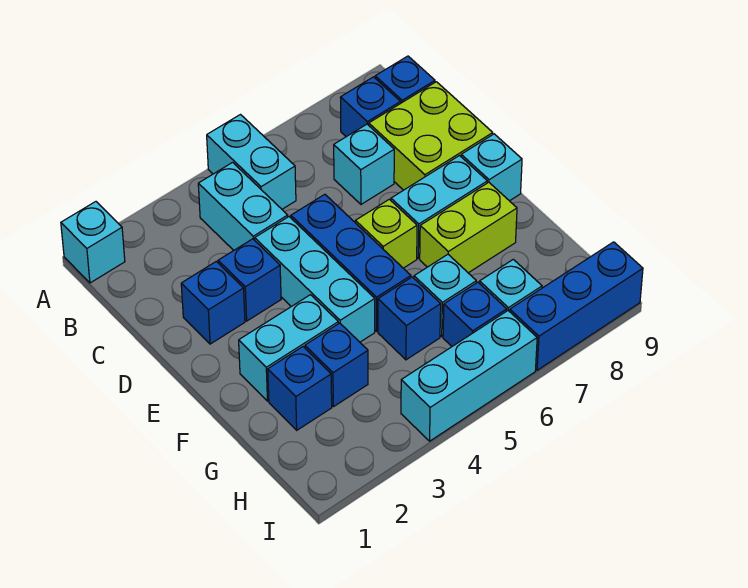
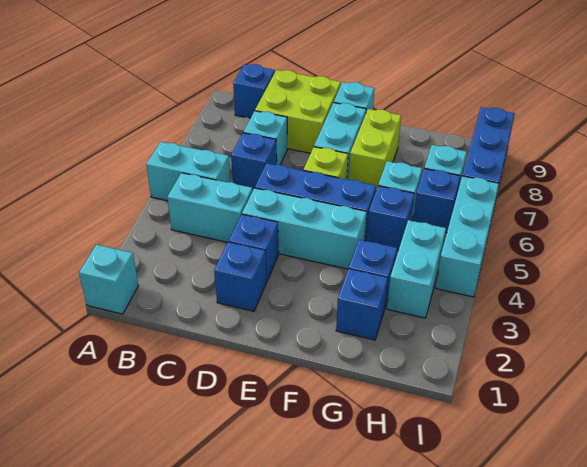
blue 1x1 brick [340,77,401,137] -> blue 1x1 brick moved to [231,133,277,190]
cyan 1x2 brick [239,295,338,401] -> cyan 1x2 brick moved to [387,220,446,318]

